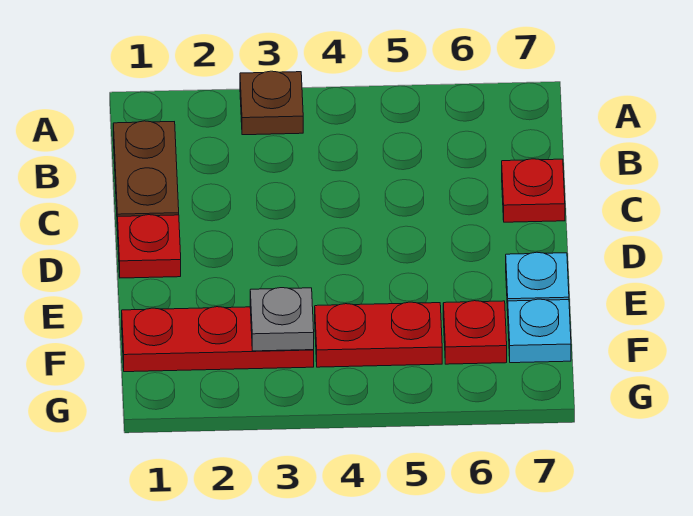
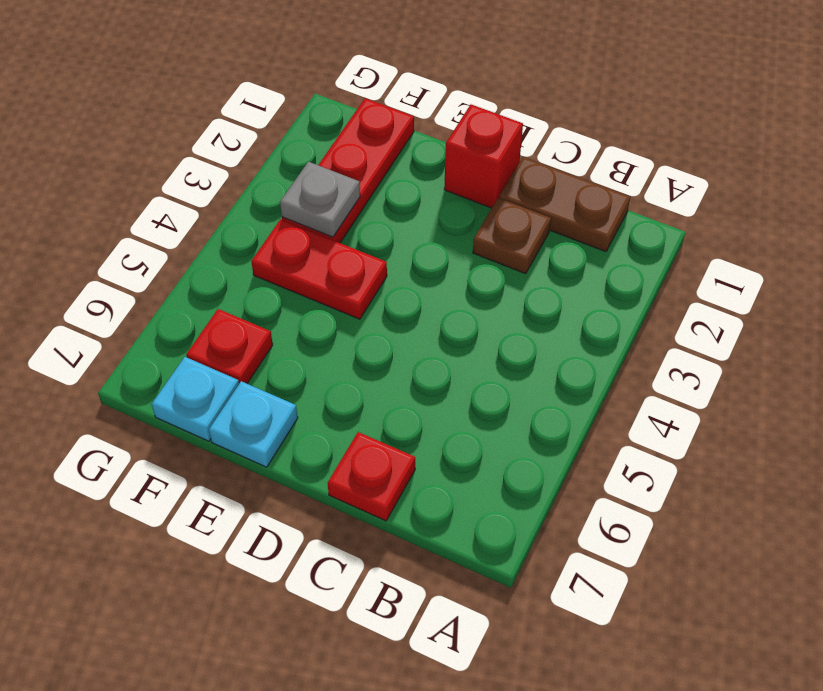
brown 1x1 plate [240,71,303,135] -> brown 1x1 plate moved to [473,198,551,274]
red 1x1 plate [118,215,181,278] -> red 1x1 brick [444,105,523,208]
red 1x2 plate [315,302,442,367] -> red 1x2 plate turned to [251,219,387,319]

